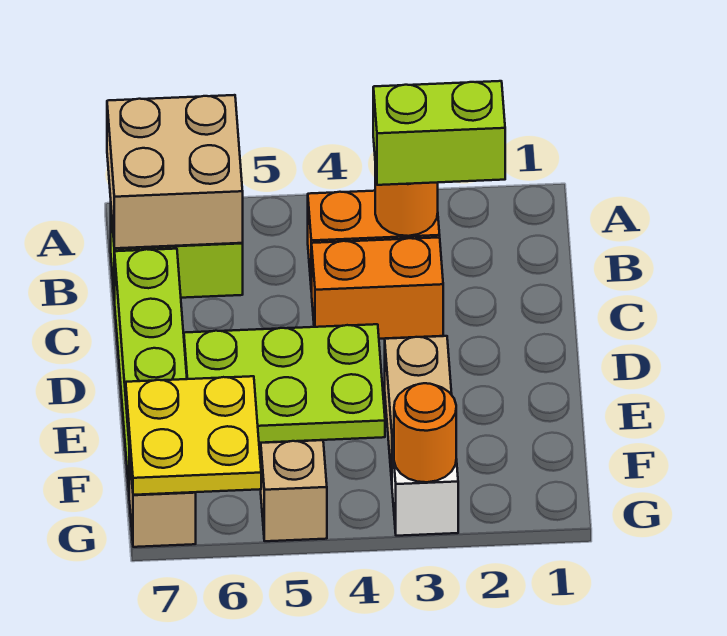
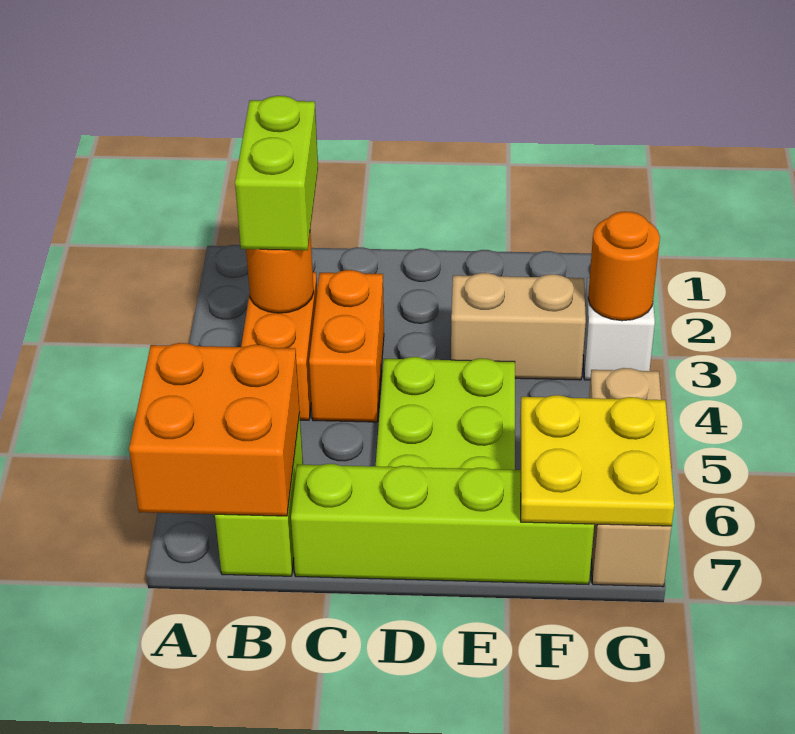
tan 2x2 brick [107,95,243,248] -> orange 2x2 brick [129,343,300,516]

